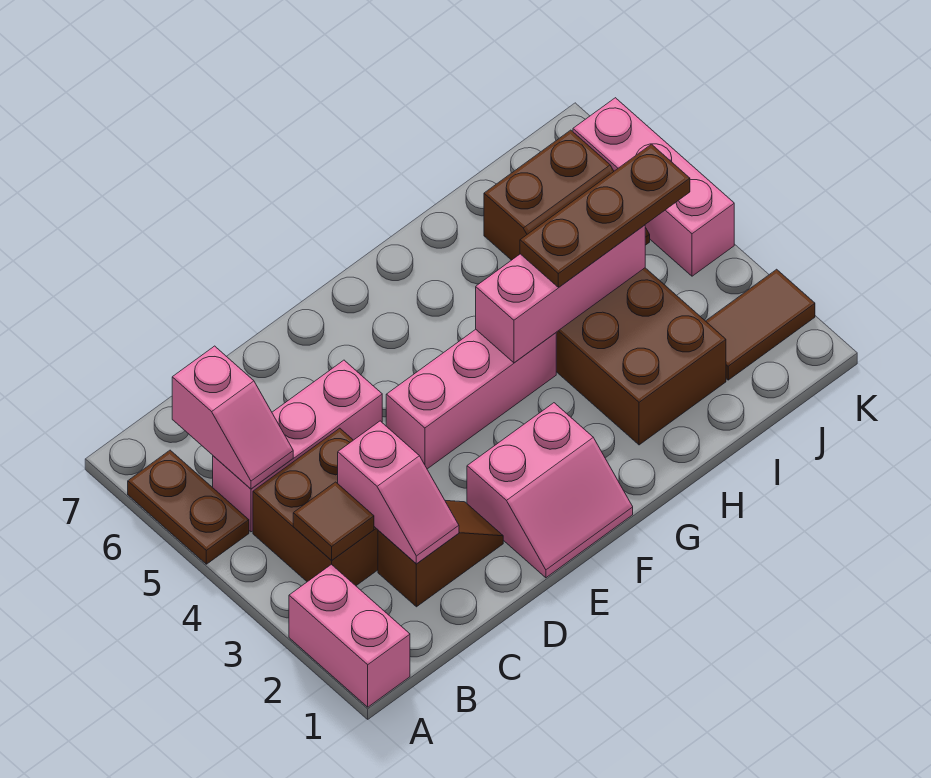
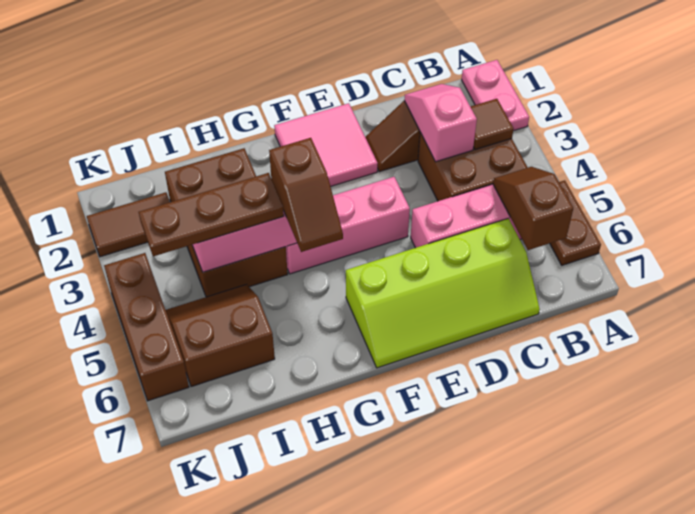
pink 1x2 brick [289,564,410,707] -> pink 1x2 plate [462,60,529,131]
pink 1x2 slope [172,346,293,489] -> brown 1x2 slope [493,167,573,250]
none -> lime 2x4 slope [346,219,540,368]
pink 2x2 slope [467,403,633,578] -> pink 2x2 tile [274,103,378,186]
none -> brown 1x2 slope [269,138,343,252]
pink 1x3 brick [573,98,734,276] -> brown 1x3 brick [104,253,189,401]

